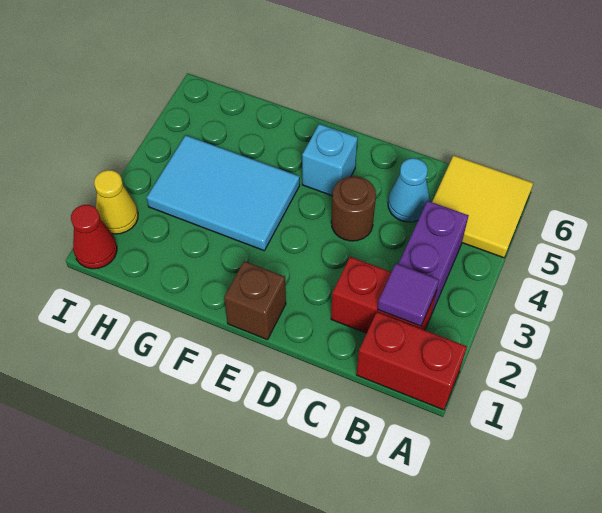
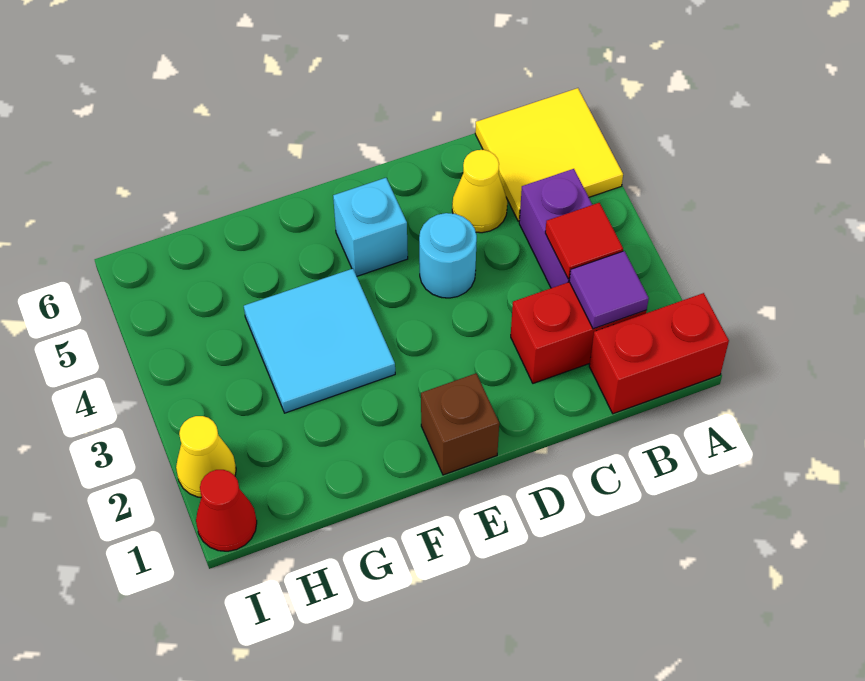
none -> red 1x1 tile [545,203,623,279]
cyan 1x1 cone [388,158,430,222] -> yellow 1x1 cone [452,150,507,233]
brown 1x1 round brick [331,176,376,241] -> cyan 1x1 round brick [419,213,477,298]
cyan 2x3 tile [147,135,300,251] -> cyan 2x2 tile [244,269,395,413]

